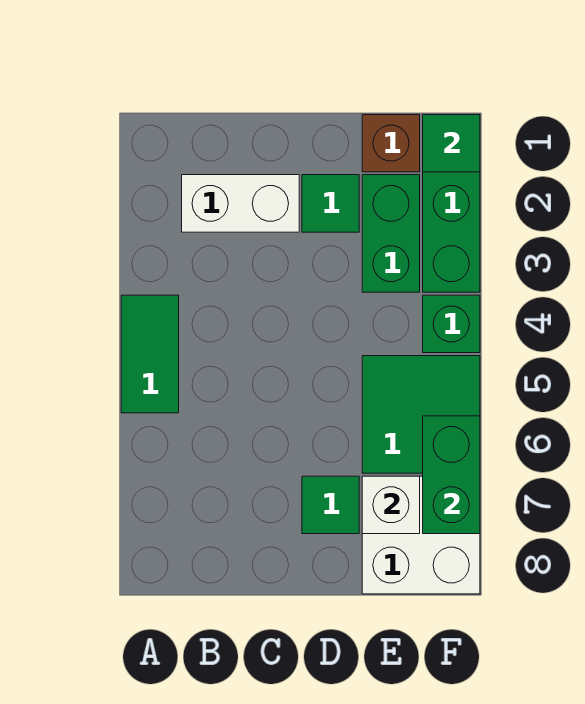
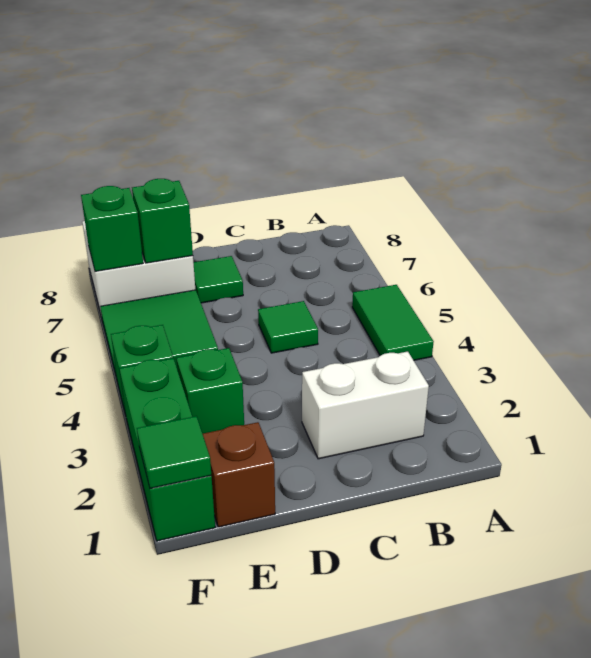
green 1x1 tile [302,175,359,232] -> green 1x1 tile moved to [258,301,318,353]
green 1x2 brick [362,175,420,292] -> green 1x1 brick [176,348,244,434]
white 1x1 brick [362,476,420,534] -> green 1x1 brick [132,179,193,263]
green 1x2 brick [423,416,480,534] -> green 1x1 brick [81,186,143,271]

